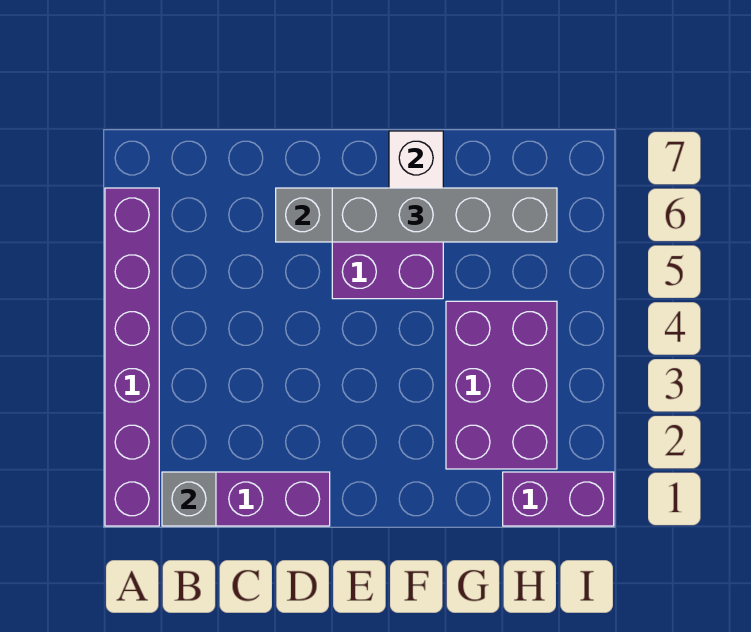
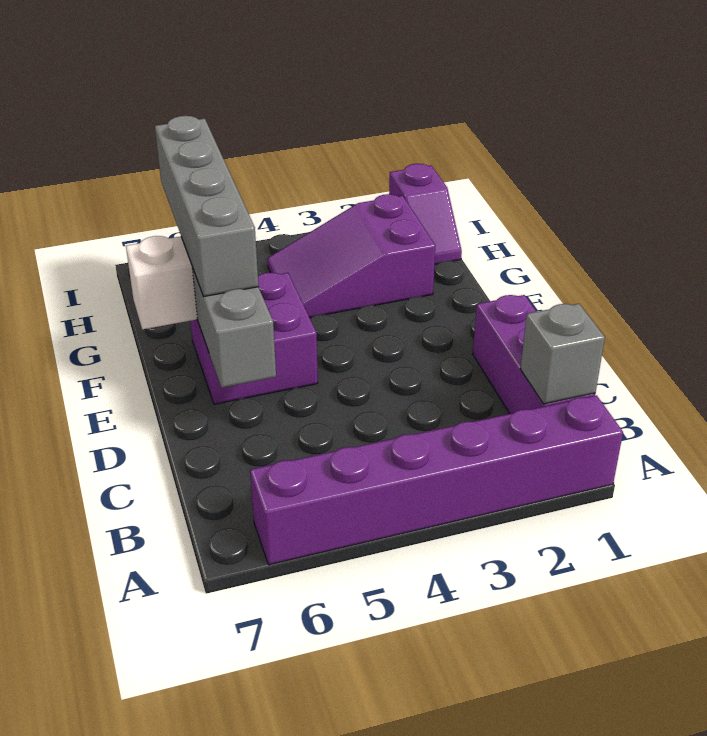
purple 2x3 brick [446,301,557,469] -> purple 2x3 slope [267,194,435,317]
purple 1x2 brick [503,472,614,526] -> purple 1x2 slope [389,164,462,264]

